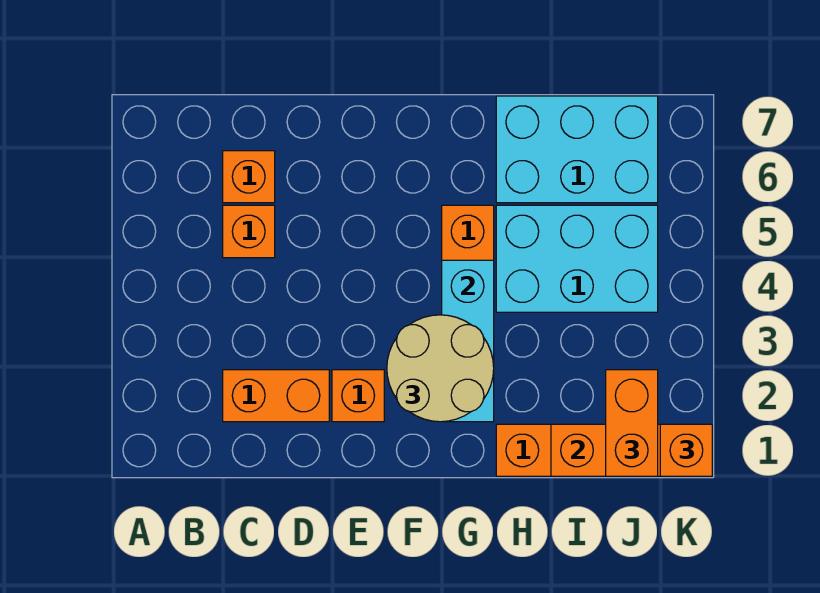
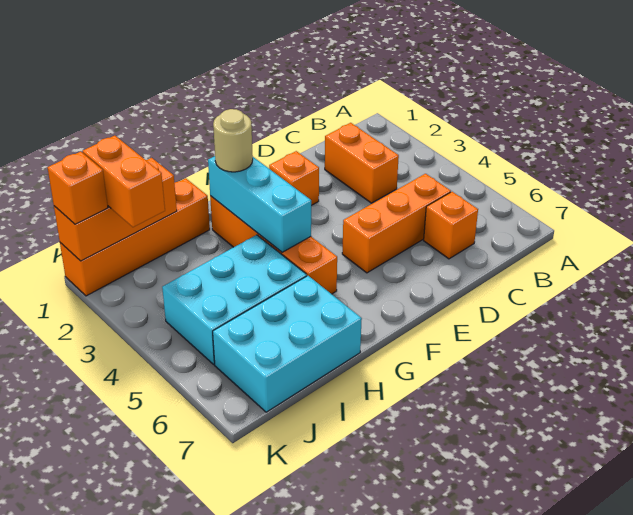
orange 1x2 brick [223,370,329,422] -> orange 1x2 brick turned to [325,123,399,203]
orange 1x1 brick [223,205,275,258] -> orange 1x3 brick [342,174,451,273]
tan 2x2 round brick [387,315,494,422] -> tan 1x1 round brick [213,109,253,172]

